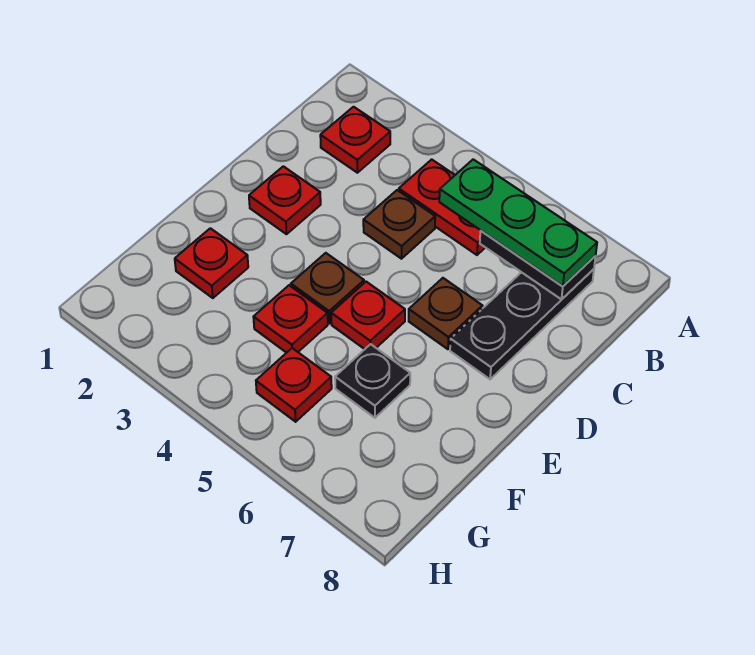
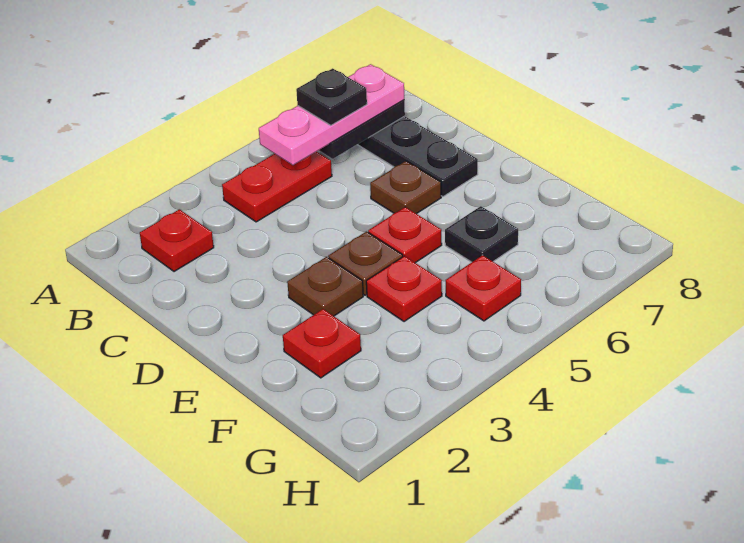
green 1x3 plate [439,159,597,286] -> pink 1x3 plate [259,64,404,165]
none -> black 1x1 plate [296,68,367,125]
brown 1x1 plate [363,190,435,259] -> brown 1x1 plate moved to [287,257,363,316]
red 1x1 plate [249,166,321,234] -> none

